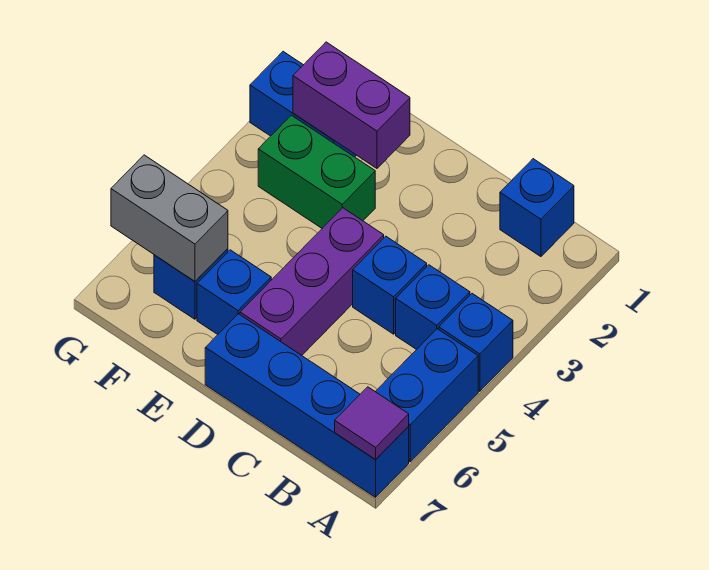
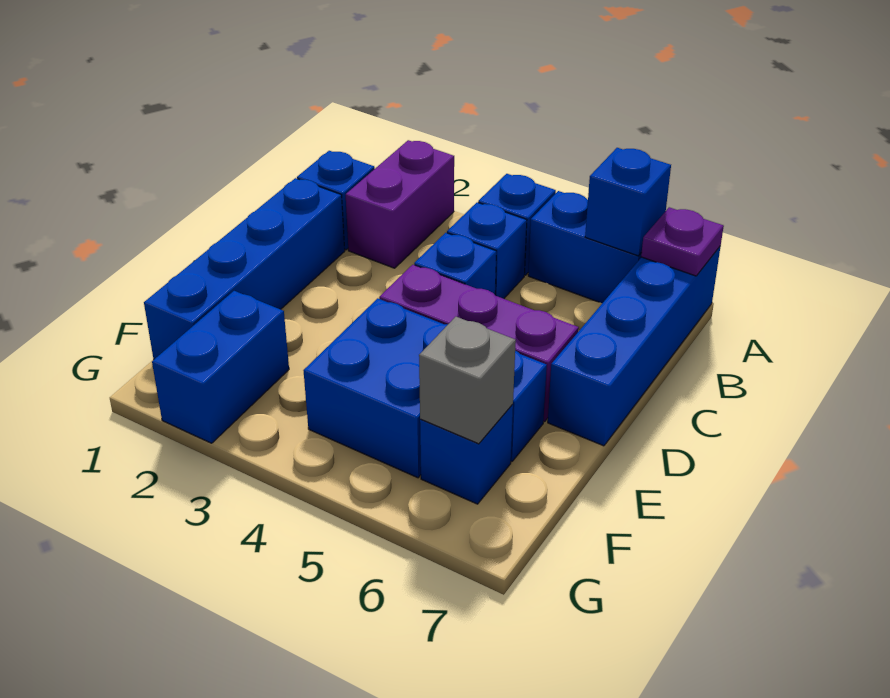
none -> blue 1x1 brick [585,148,671,256]
purple 1x1 tile [335,387,409,460] -> purple 1x1 plate [641,207,724,276]
none -> blue 1x4 brick [144,178,345,359]
purple 1x2 brick [293,42,410,168] -> purple 1x2 brick moved to [346,140,454,268]
green 1x2 brick [258,115,375,228] -> none
none -> blue 2x2 brick [303,298,448,478]
grey 1x2 brick [111,155,228,281] -> grey 1x1 brick [419,317,516,444]

